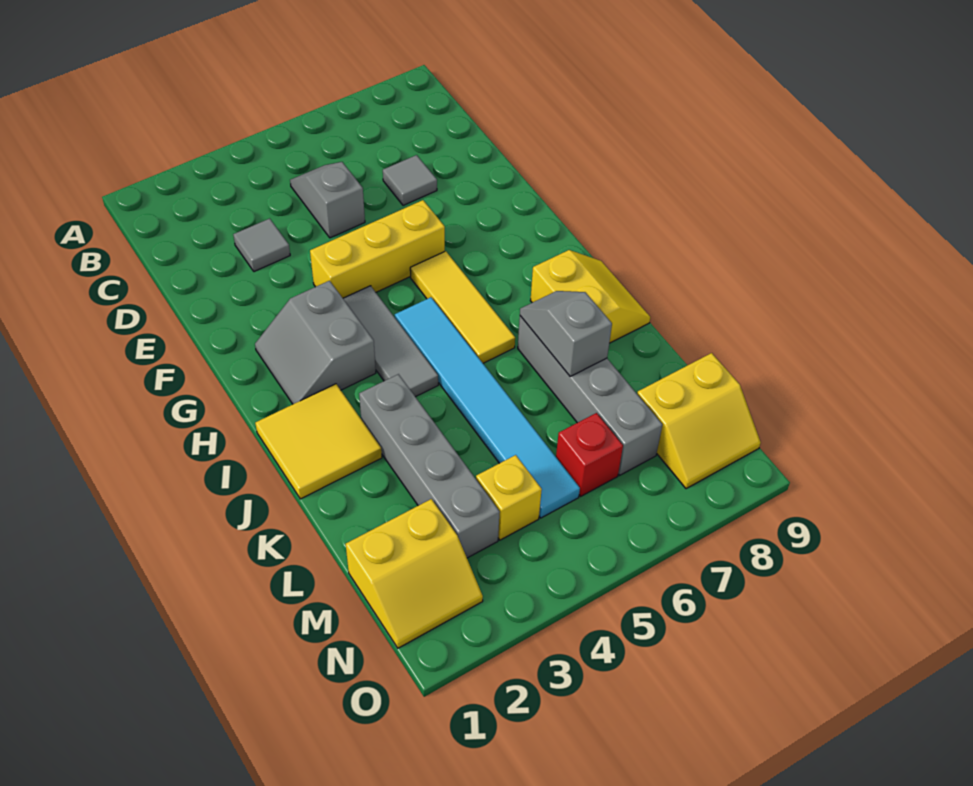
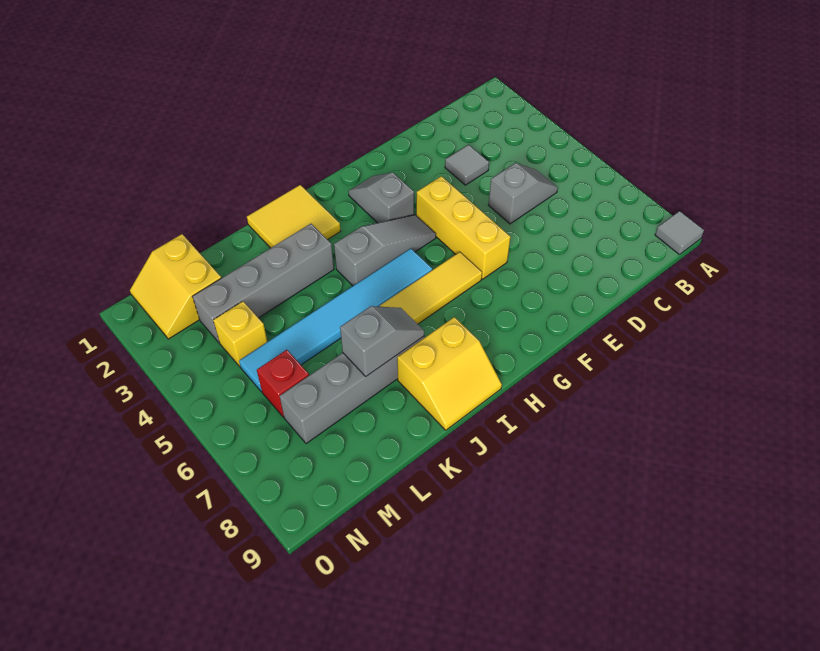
grey 1x1 tile [383,155,437,205] -> grey 1x1 tile moved to [655,211,704,254]
grey 2x2 slope [255,281,376,404] -> grey 1x2 slope [348,172,414,223]
grey 1x3 tile [343,286,438,397] -> grey 1x3 slope [334,215,436,286]
yellow 2x2 slope [637,353,761,489] -> none

